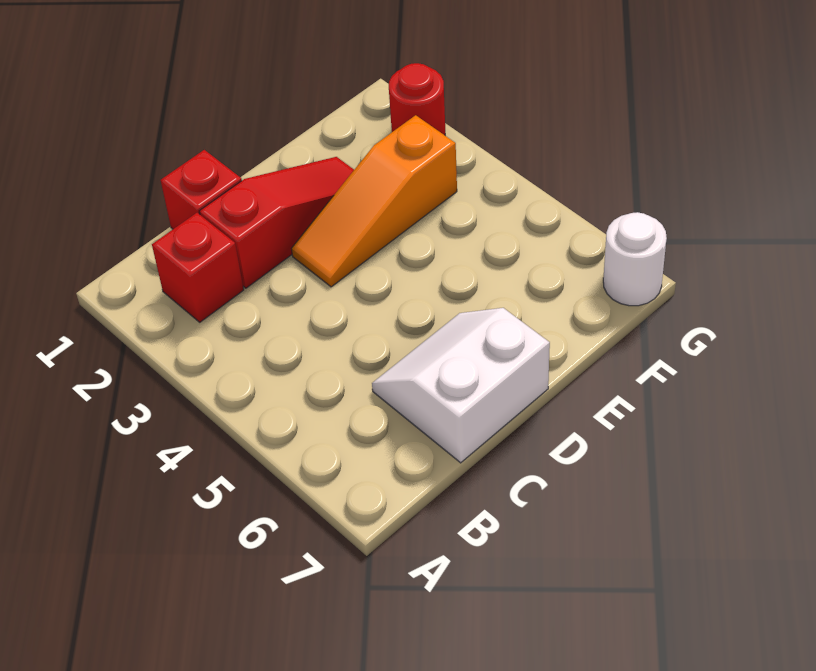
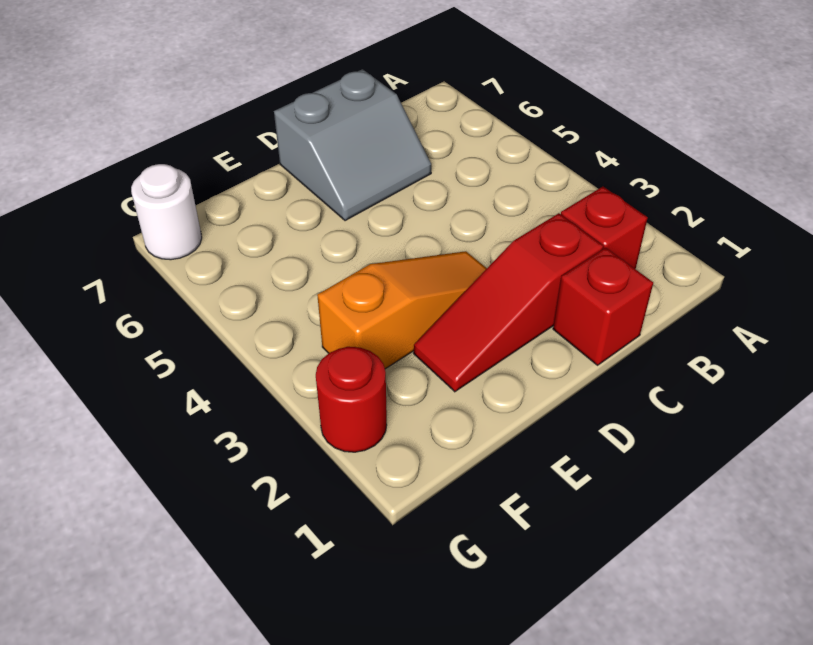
white 2x2 slope [372,308,550,463] -> grey 2x2 slope [274,69,431,221]

